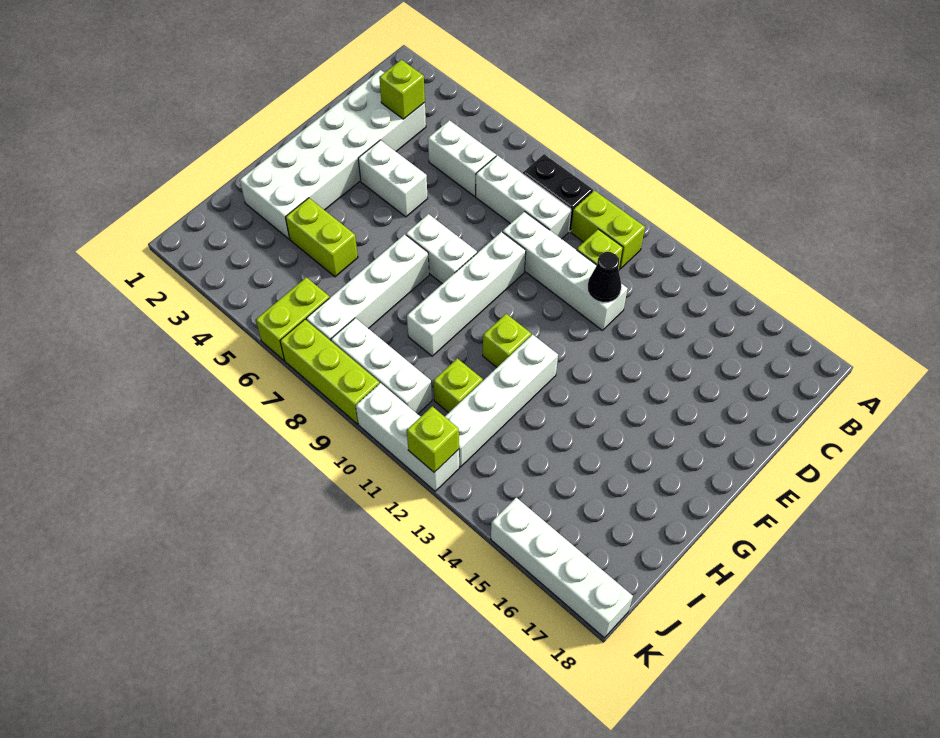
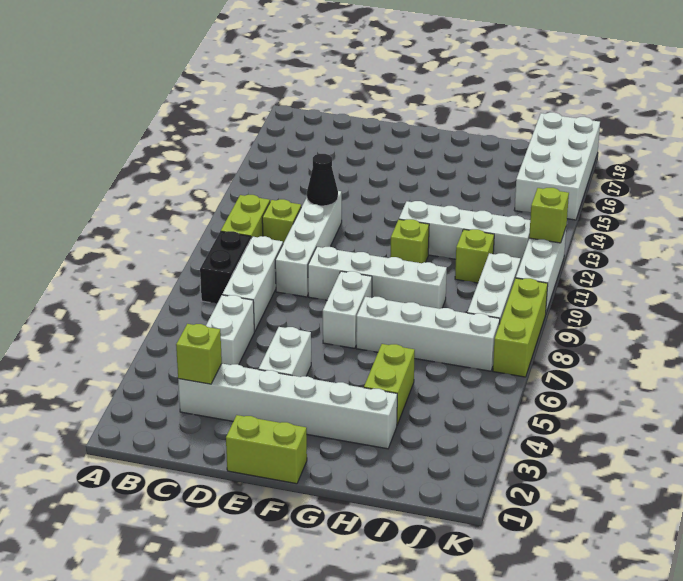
white 2x6 brick [240,70,426,239] -> white 1x6 brick [178,364,397,449]
lime 1x2 brick [256,277,330,360] -> lime 1x2 brick moved to [226,415,307,484]
white 1x4 brick [491,498,633,638] -> white 2x4 brick [515,112,600,220]

